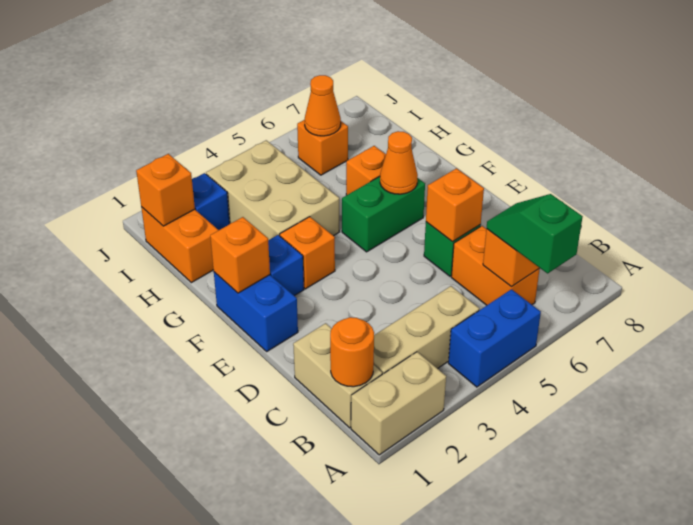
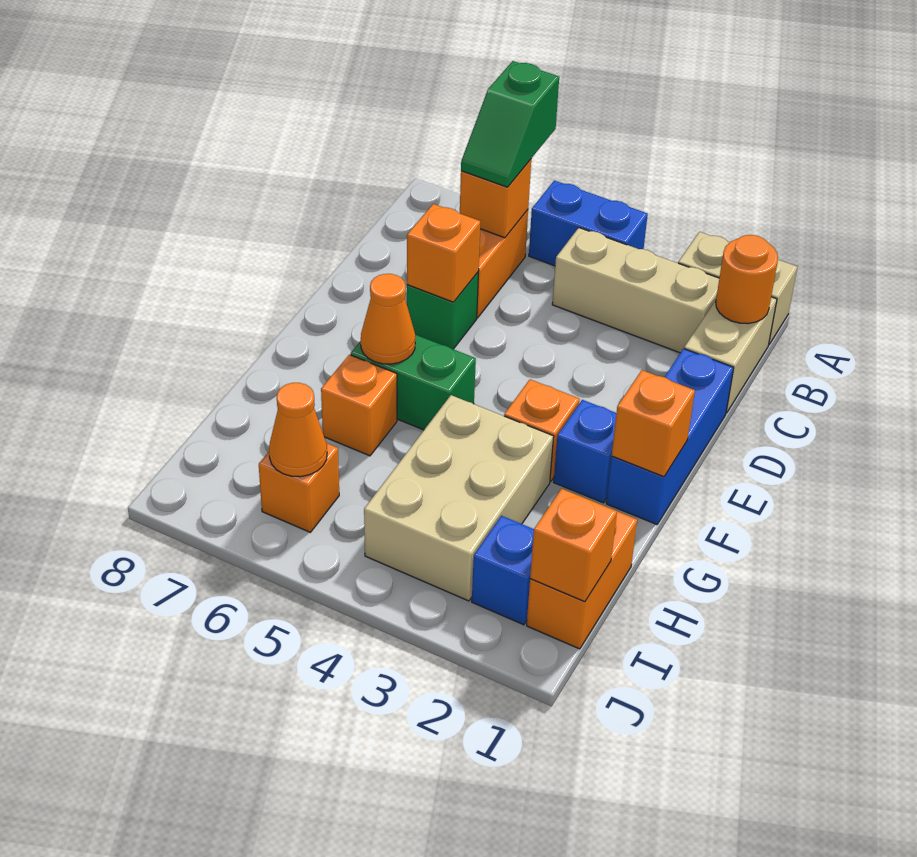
blue 1x2 brick [214,272,298,351] -> blue 1x3 brick [606,349,734,524]

